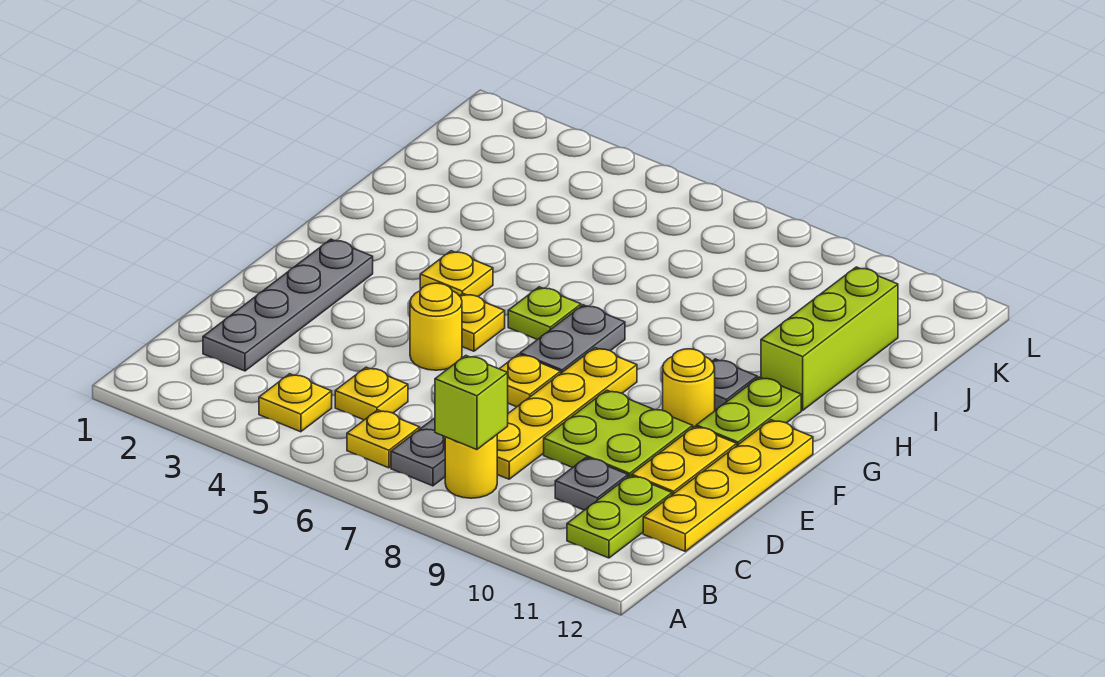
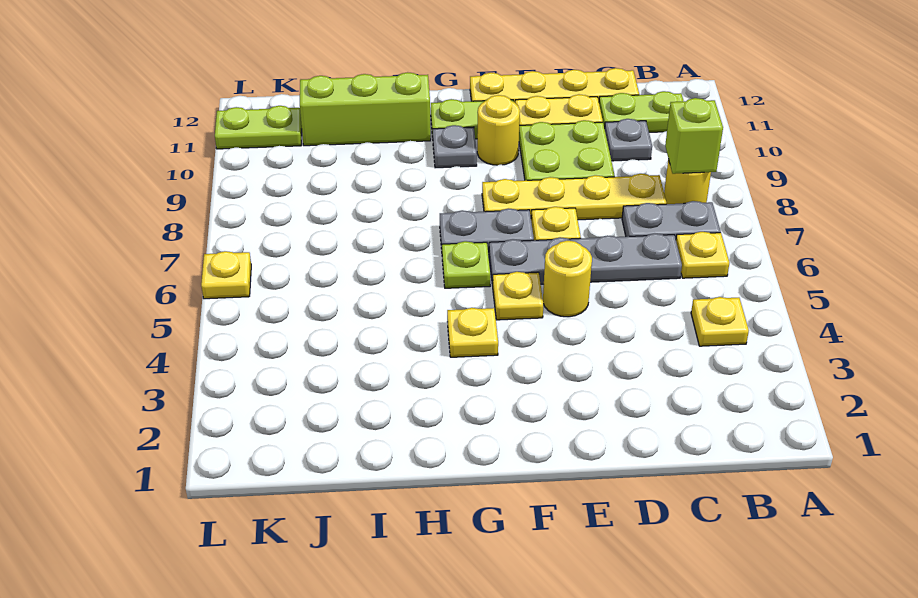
grey 1x4 plate [203,239,373,371] -> grey 1x4 plate moved to [489,233,682,286]
yellow 1x1 plate [335,367,408,420] -> yellow 1x1 plate moved to [201,251,251,299]
none -> lime 1x2 plate [215,106,302,149]

